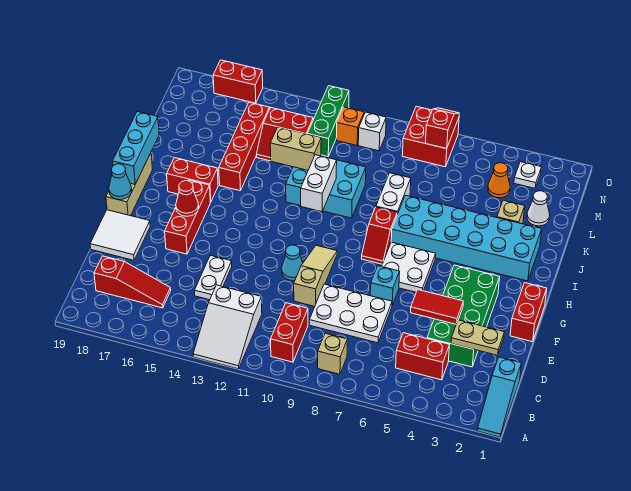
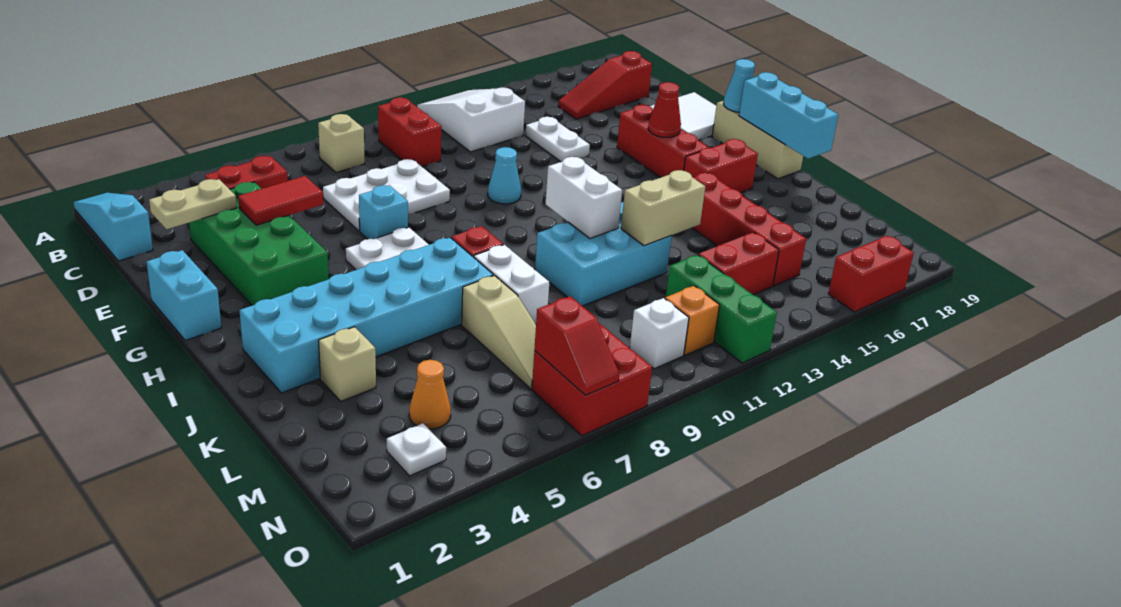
tan 1x3 slope [294,245,337,306] -> tan 1x3 slope moved to [462,275,536,389]
red 1x2 brick [510,283,547,342] -> cyan 1x2 brick [147,250,221,340]
white 1x1 cone [527,191,550,226] -> none

